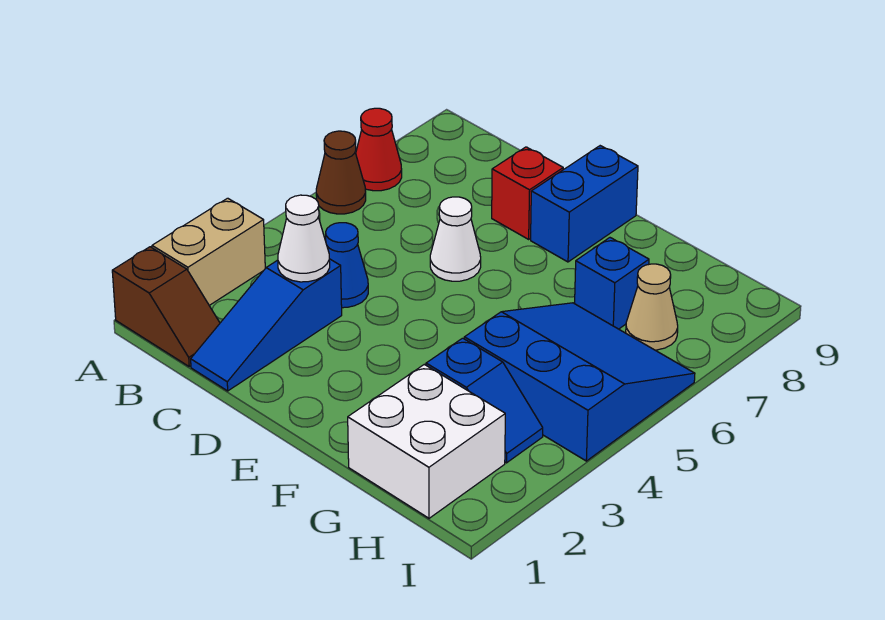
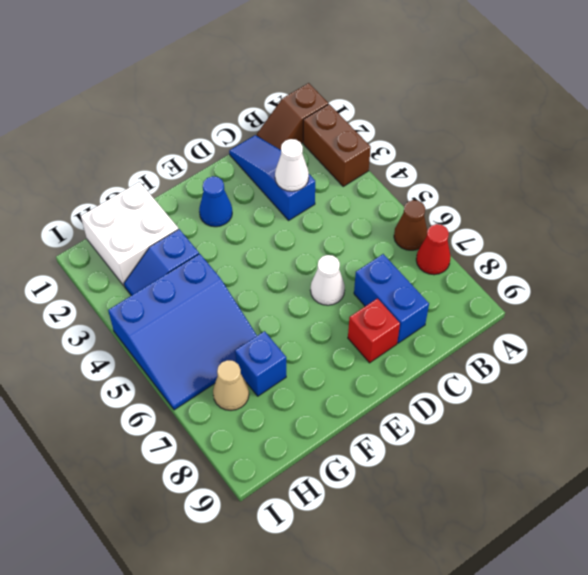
tan 1x2 brick [152,198,265,305] -> brown 1x2 brick [303,104,371,186]
blue 1x1 cone [326,223,368,308] -> blue 1x1 cone moved to [199,176,232,227]
blue 1x2 brick [531,146,638,262] -> blue 1x2 brick moved to [354,254,429,343]

